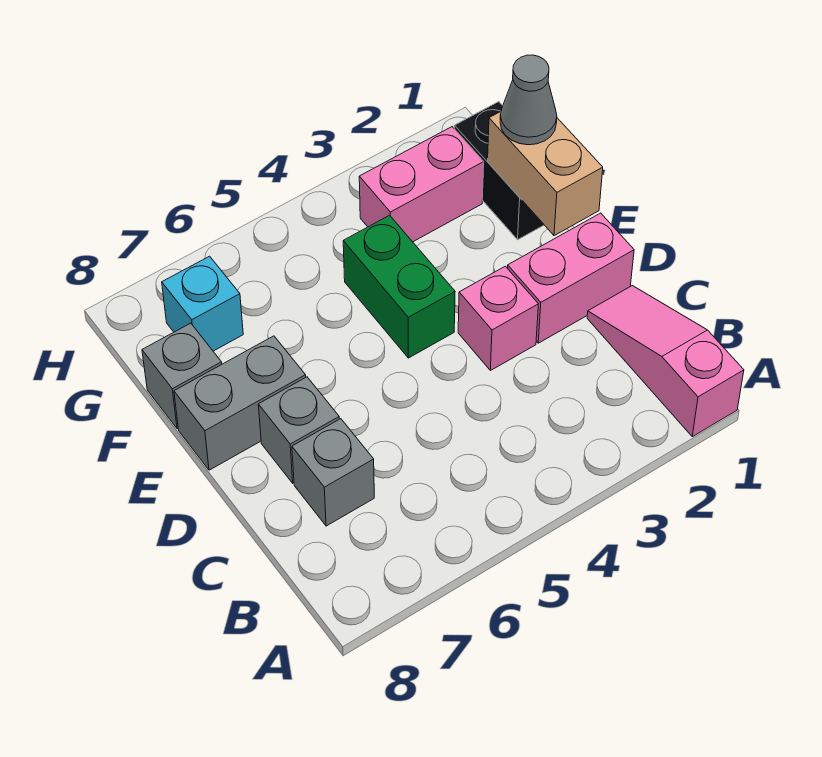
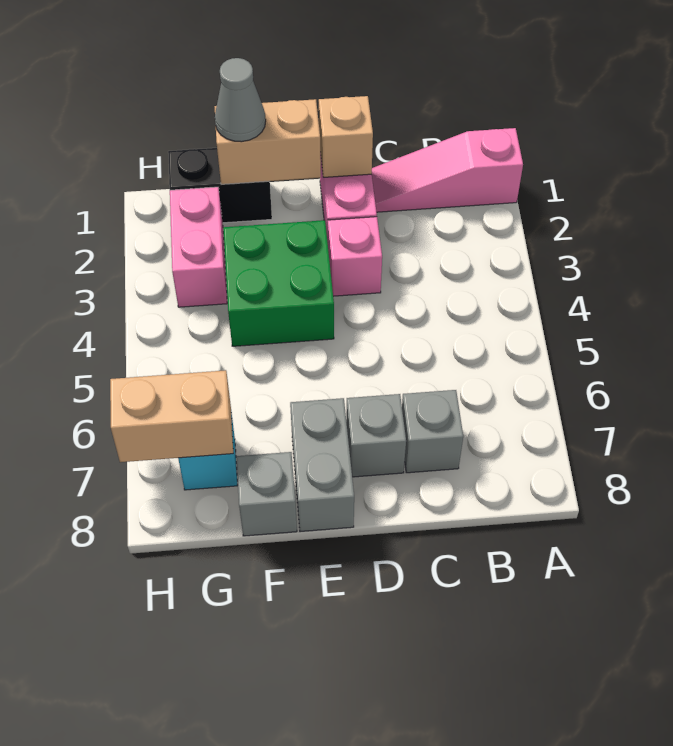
none -> tan 1x1 brick [319,96,373,177]
green 1x2 brick [343,215,455,358] -> green 2x2 brick [223,220,334,346]
none -> tan 1x2 brick [110,370,233,462]

